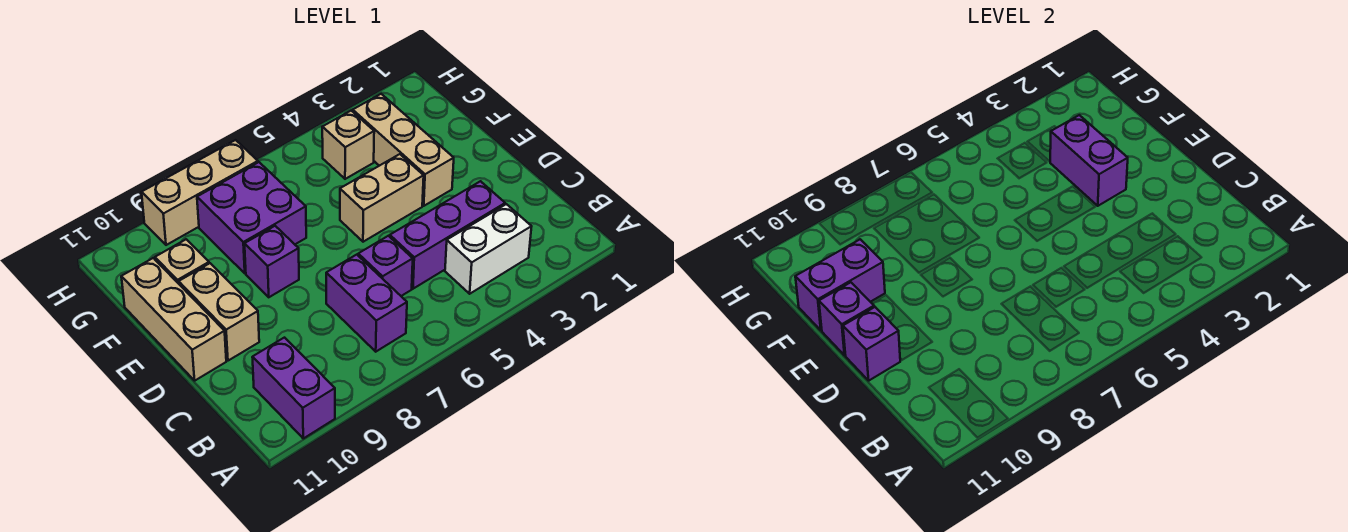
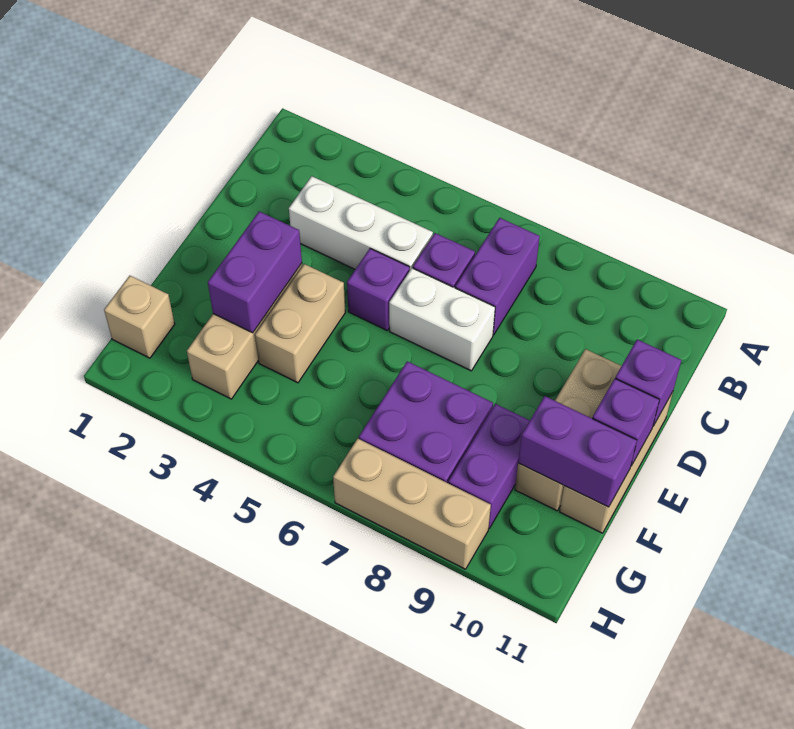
purple 1x2 brick [252,338,335,438] -> purple 1x2 brick moved to [448,404,530,528]
white 1x2 brick [445,204,532,294] -> white 1x2 brick moved to [389,268,495,371]
purple 1x3 brick [390,181,505,289] -> white 1x3 brick [289,176,433,270]
tan 1x2 brick [340,154,424,242] -> tan 1x2 brick turned to [255,264,345,383]
purple 1x1 brick [245,226,299,297] -> purple 1x1 brick moved to [347,249,410,331]
tan 1x1 brick [322,111,374,179] -> tan 1x1 brick moved to [104,276,175,358]

